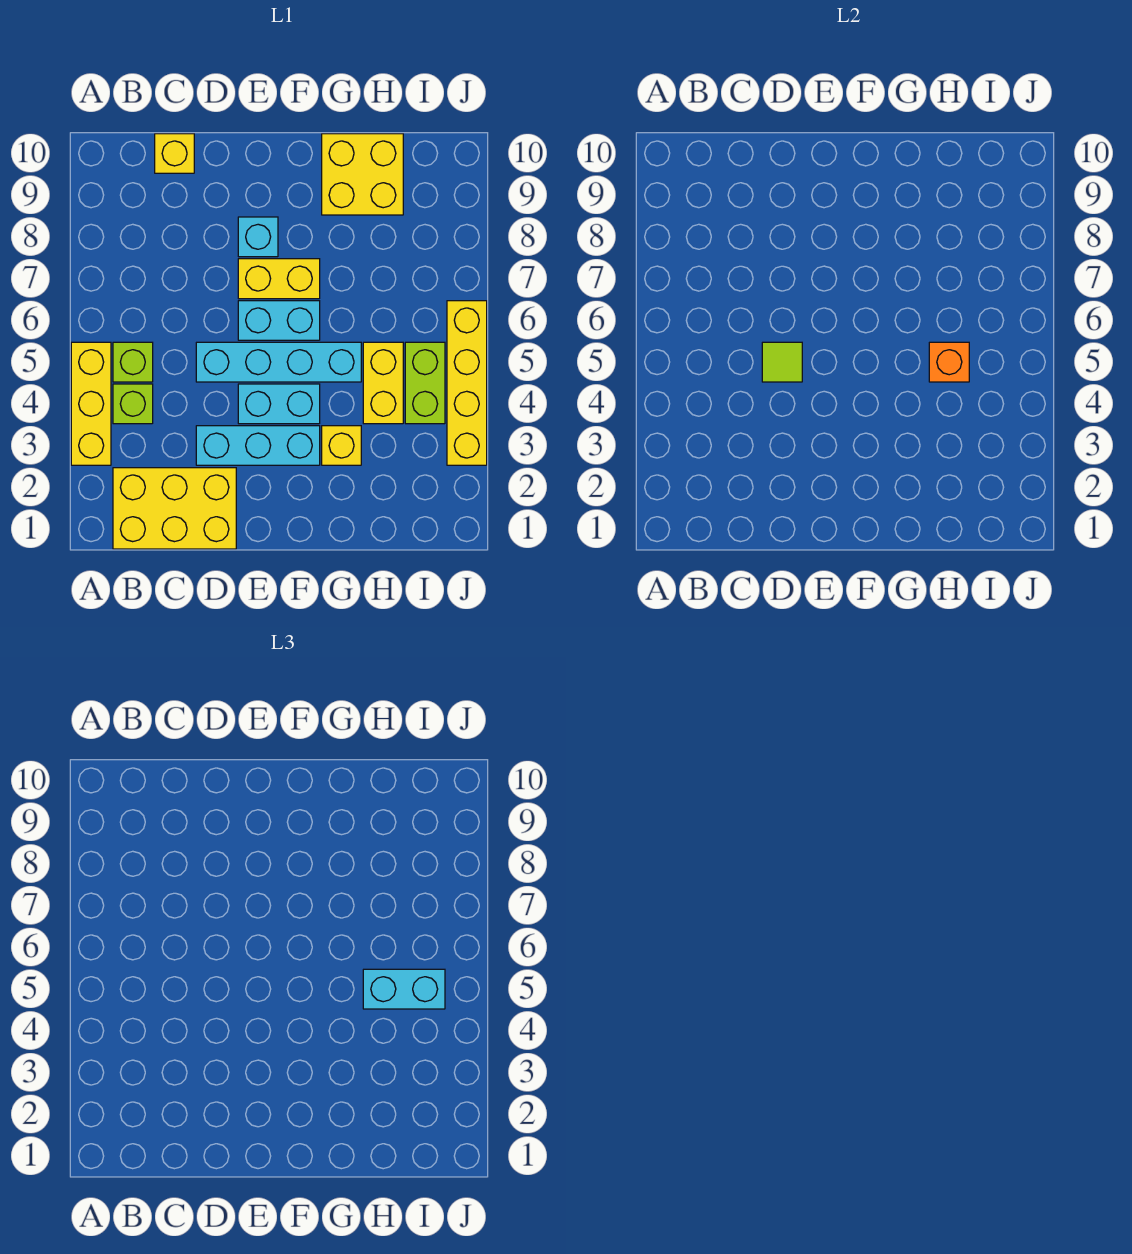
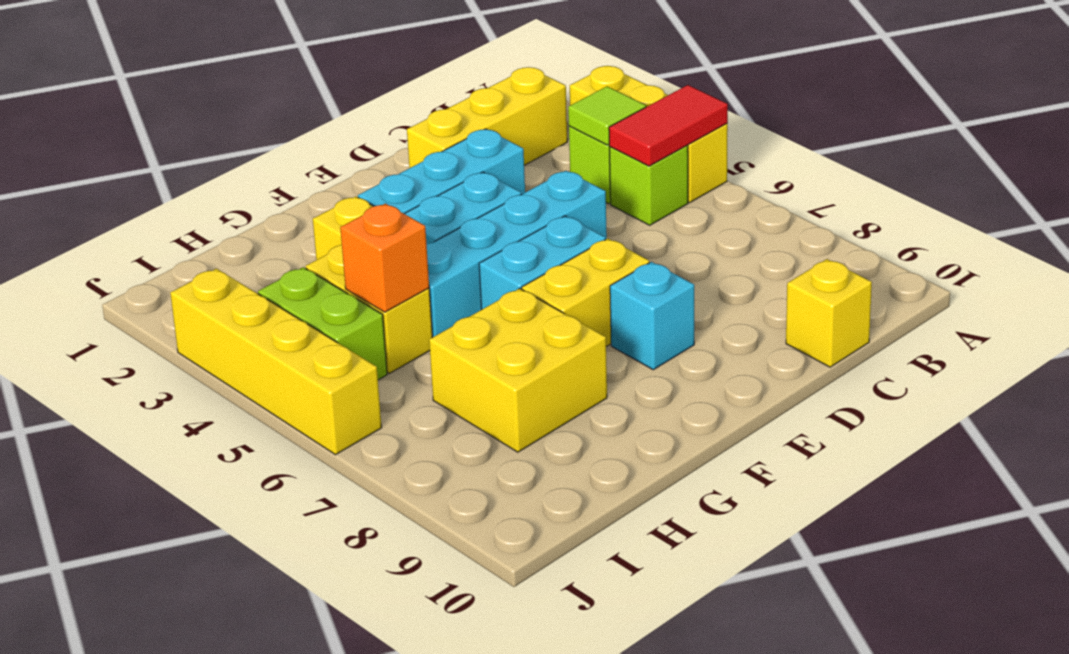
none -> red 1x2 tile [609,85,728,166]
yellow 2x3 brick [113,468,236,549] -> yellow 1x3 brick [407,67,567,168]
lime 1x1 tile [762,342,802,382] -> lime 1x1 tile moved to [568,86,646,145]
yellow 2x2 brick [322,134,403,215] -> yellow 2x2 brick moved to [429,288,607,452]
cyan 1x2 brick [363,969,445,1009] -> none

